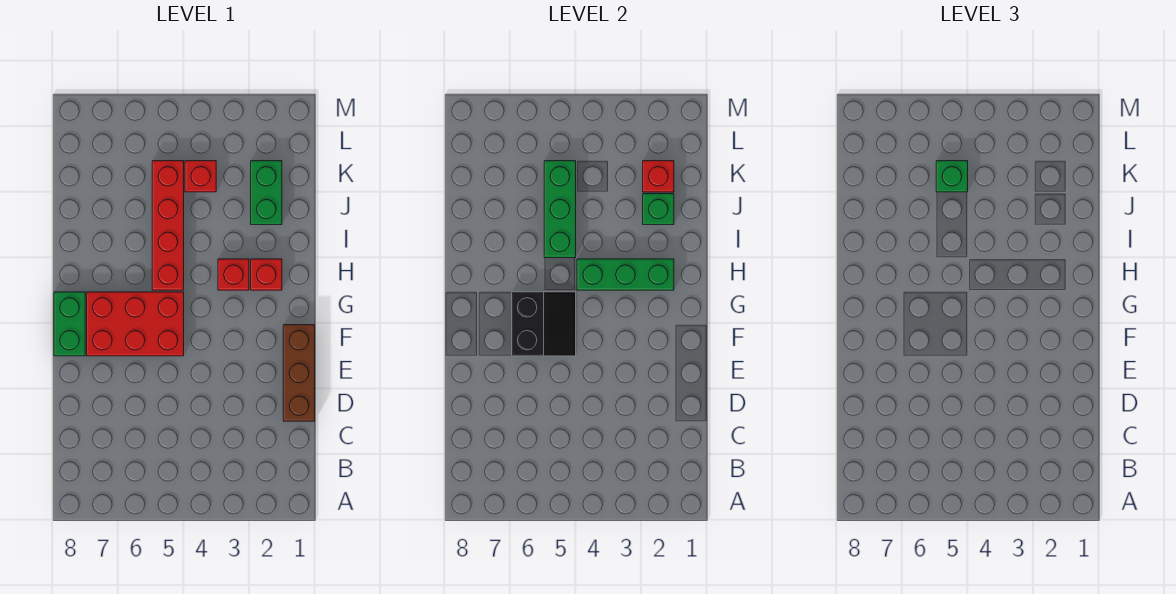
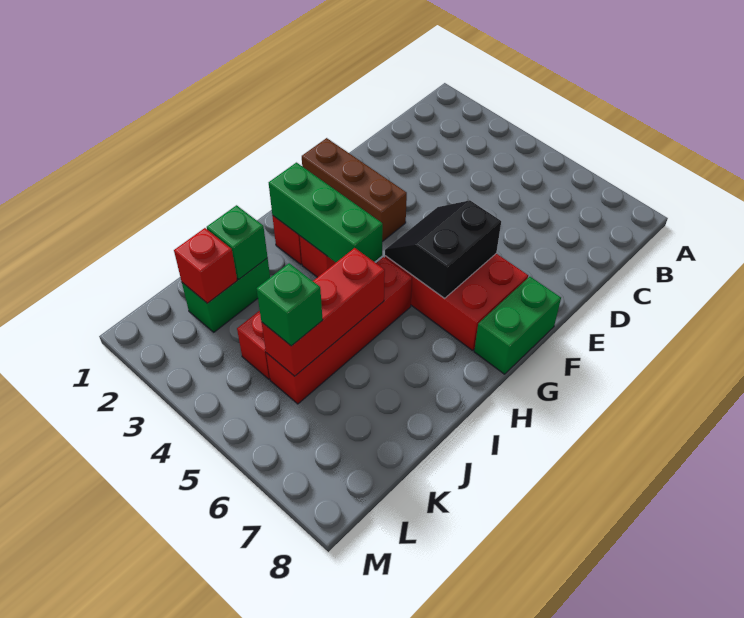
brown 1x3 brick [283,325,315,421] -> brown 1x3 brick turned to [302,138,407,242]
green 1x3 brick [544,161,576,258] -> red 1x3 brick [262,248,385,376]

